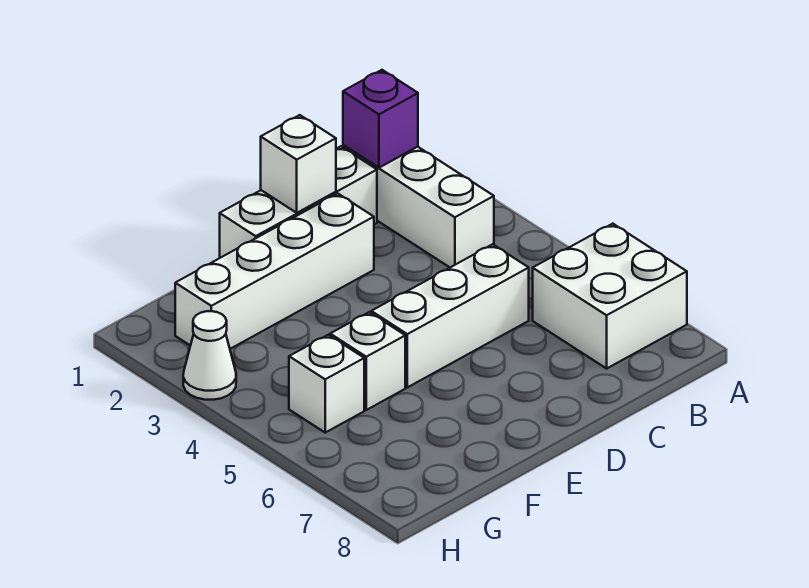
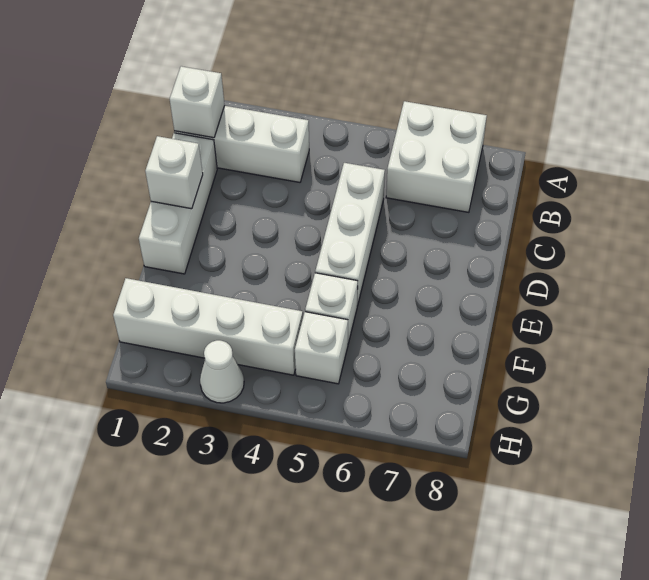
purple 1x1 brick [343,70,418,168] -> white 1x1 brick [170,66,225,138]
white 1x4 brick [175,193,374,349] -> white 1x4 brick turned to [113,278,303,375]

